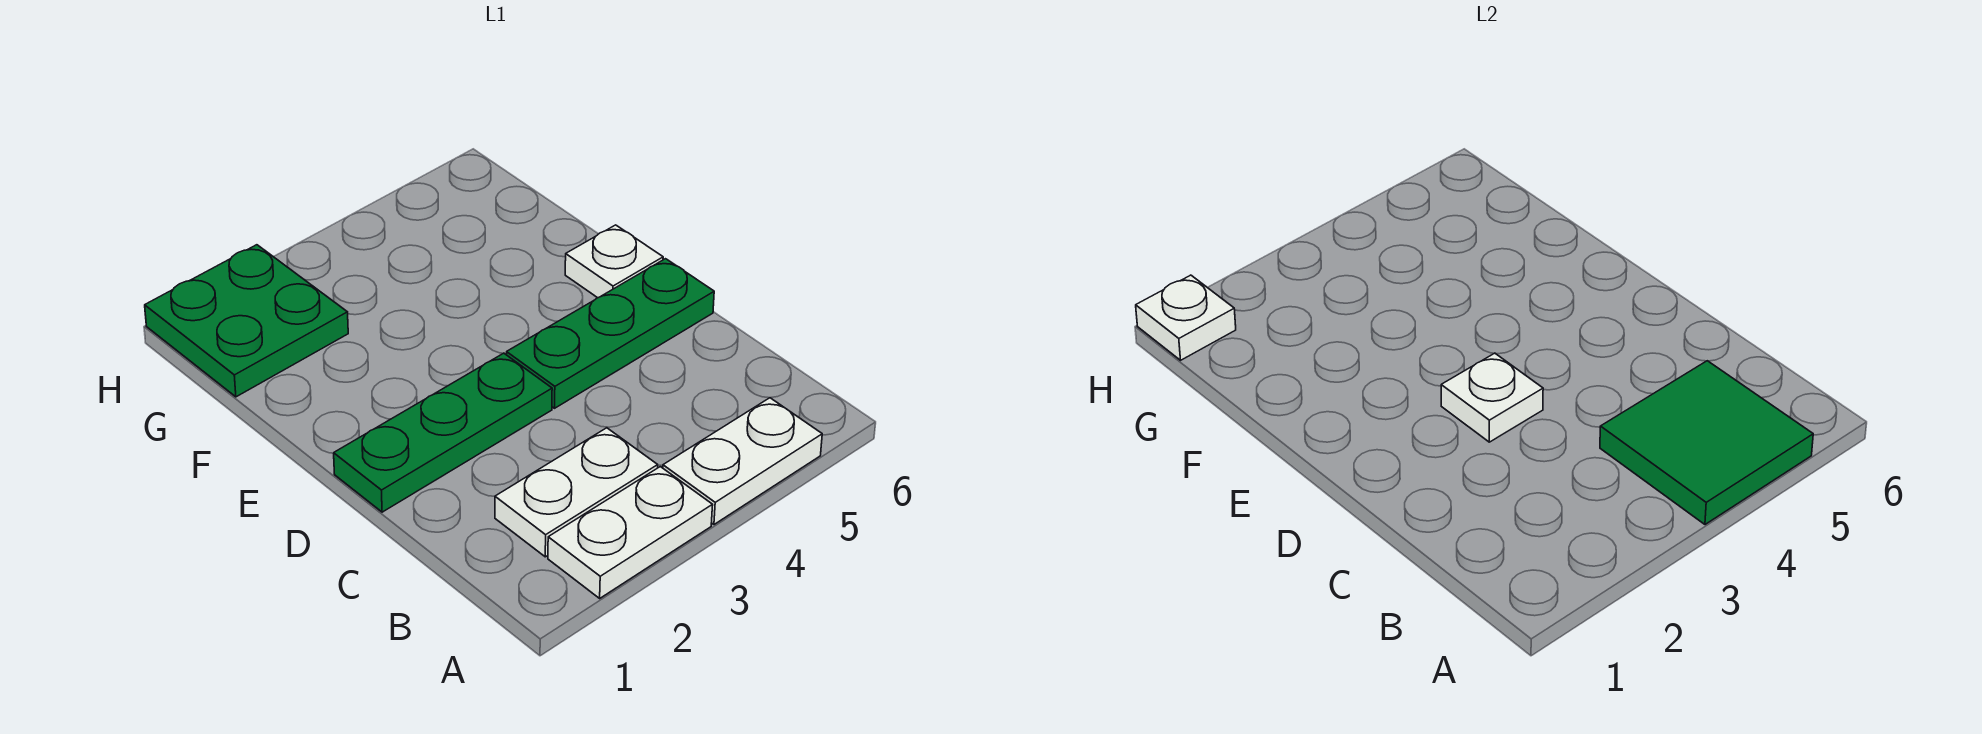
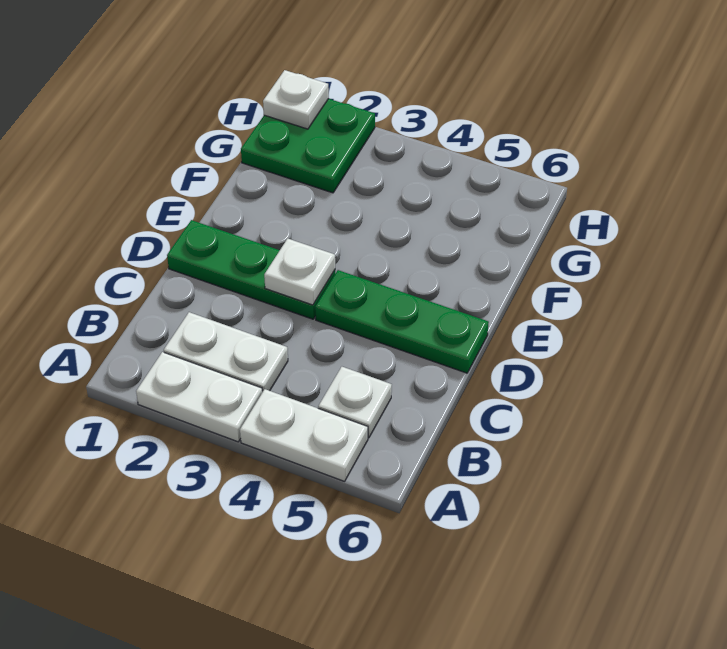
green 2x2 tile [1600,361,1813,524] -> none
white 1x1 plate [565,225,663,298] -> white 1x1 plate moved to [318,367,392,438]

